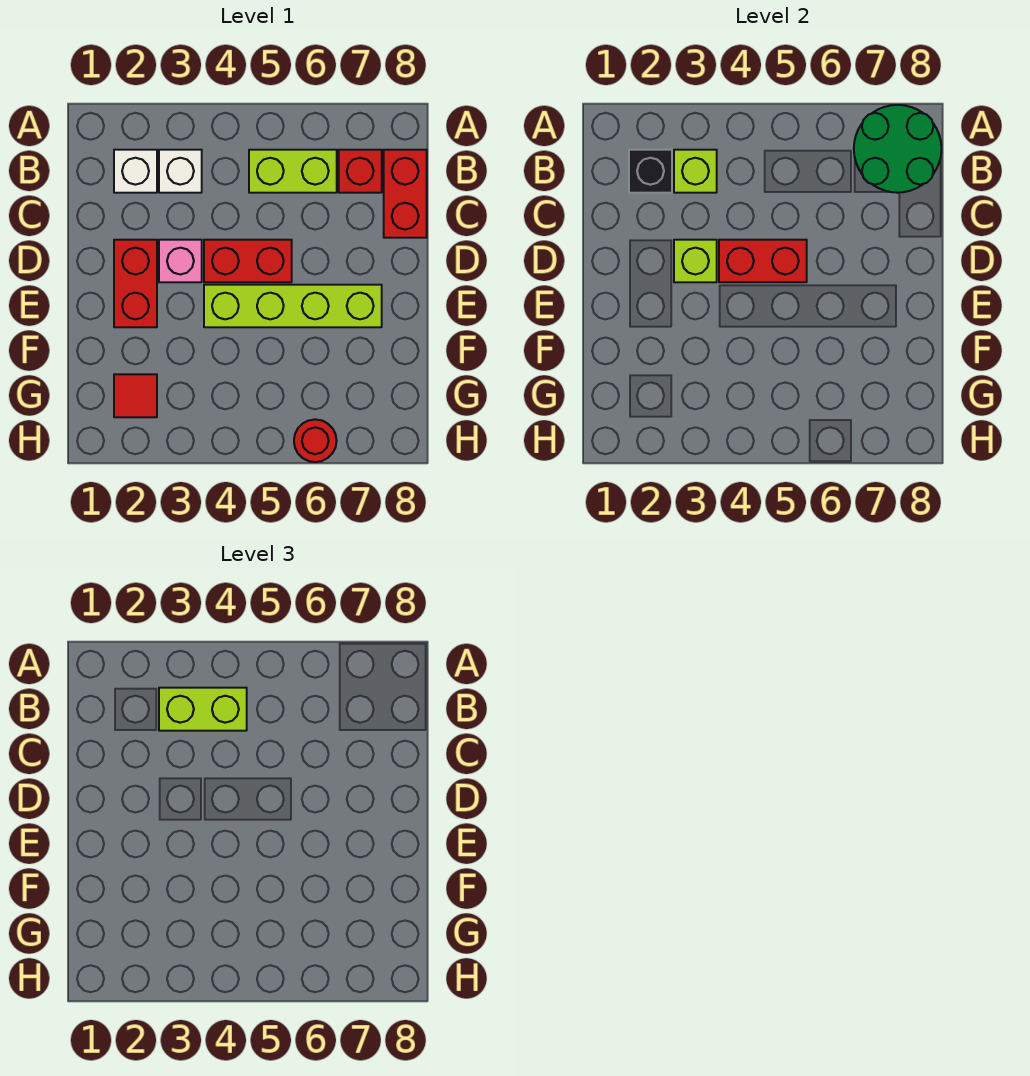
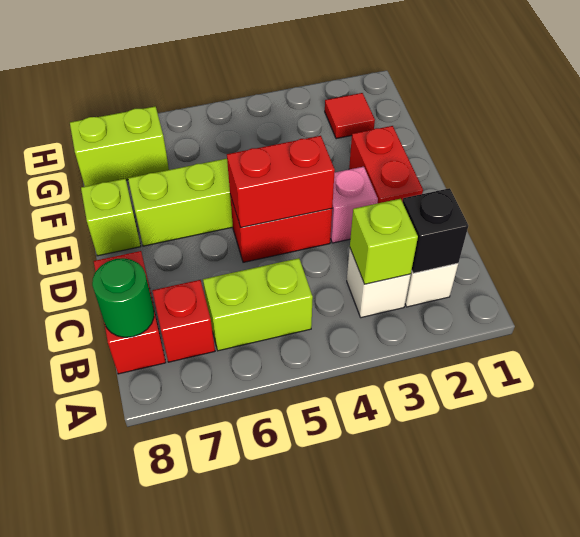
green 2x2 round brick [854,105,941,193] -> green 1x1 round brick [92,258,154,337]
lime 1x2 brick [159,688,247,731] -> lime 1x2 brick moved to [70,106,169,186]
lime 1x1 brick [674,240,717,282] -> lime 1x1 brick moved to [81,179,141,256]
red 1x1 round brick [294,419,337,462] -> none

